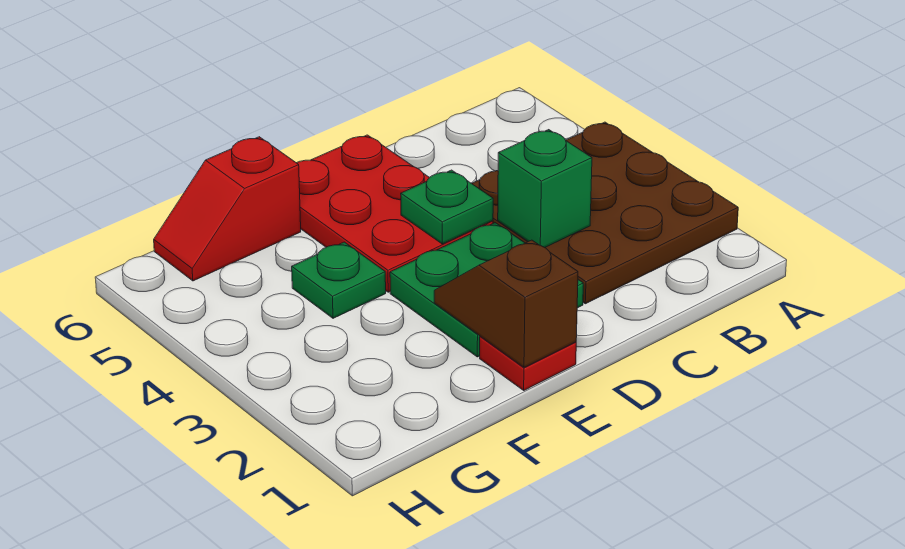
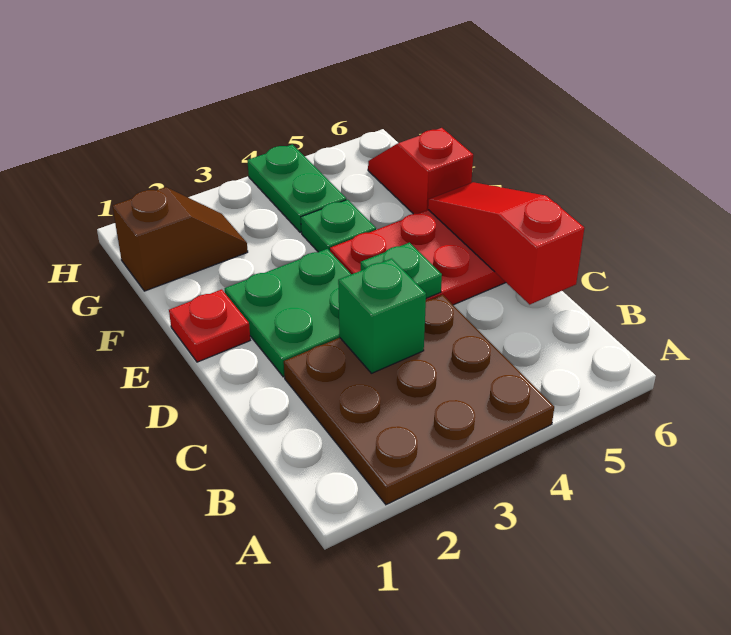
none -> red 1x3 slope [428,182,584,304]
brown 1x2 slope [434,240,578,367] -> brown 1x2 slope moved to [113,187,248,291]
none -> green 1x2 plate [247,144,346,232]

